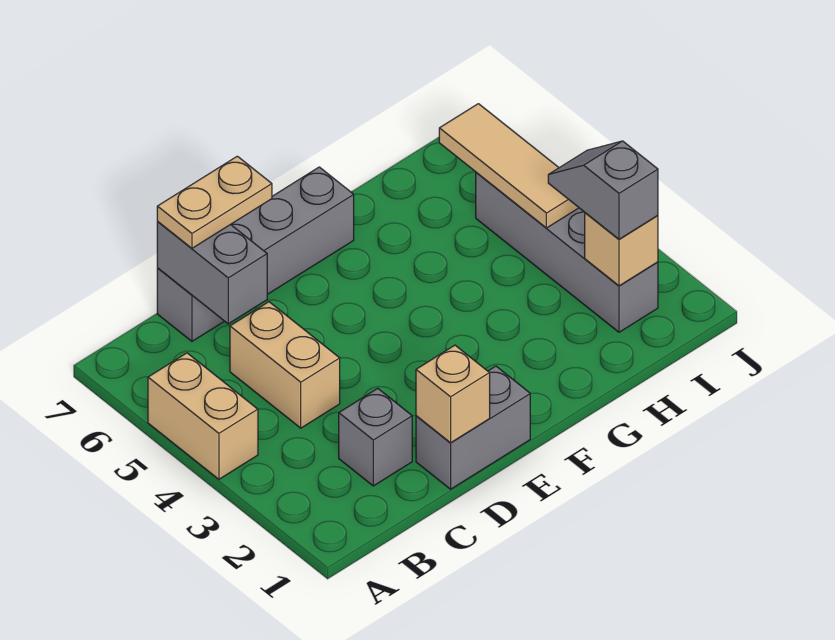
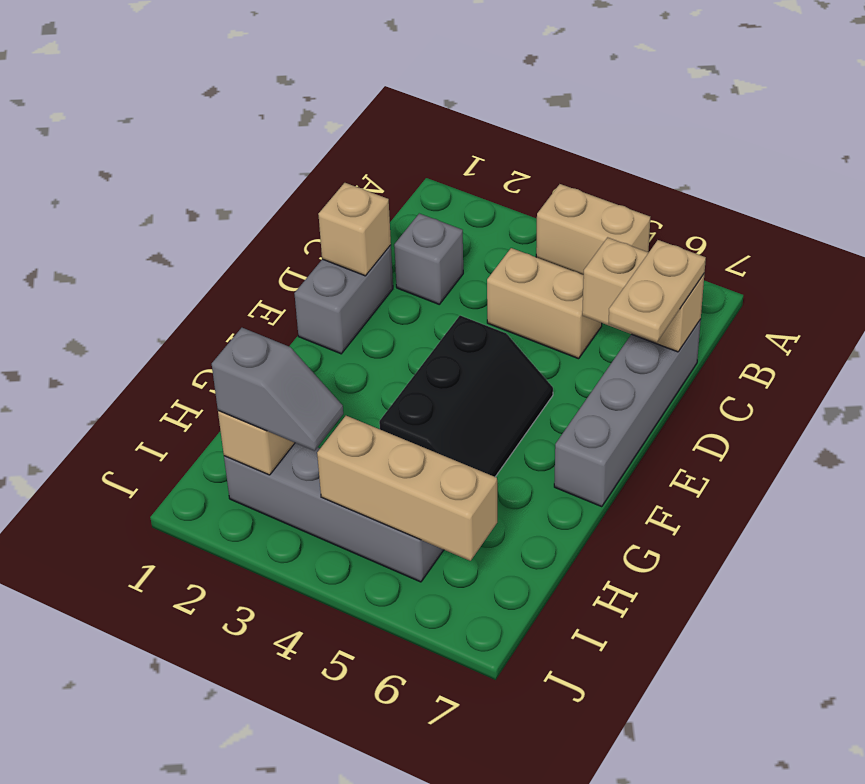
grey 1x2 brick [157,222,267,324] -> tan 1x2 brick [582,237,704,352]
none -> black 2x3 slope [379,315,553,477]
tan 1x3 tile [439,104,579,228] -> tan 1x3 brick [317,416,497,561]

